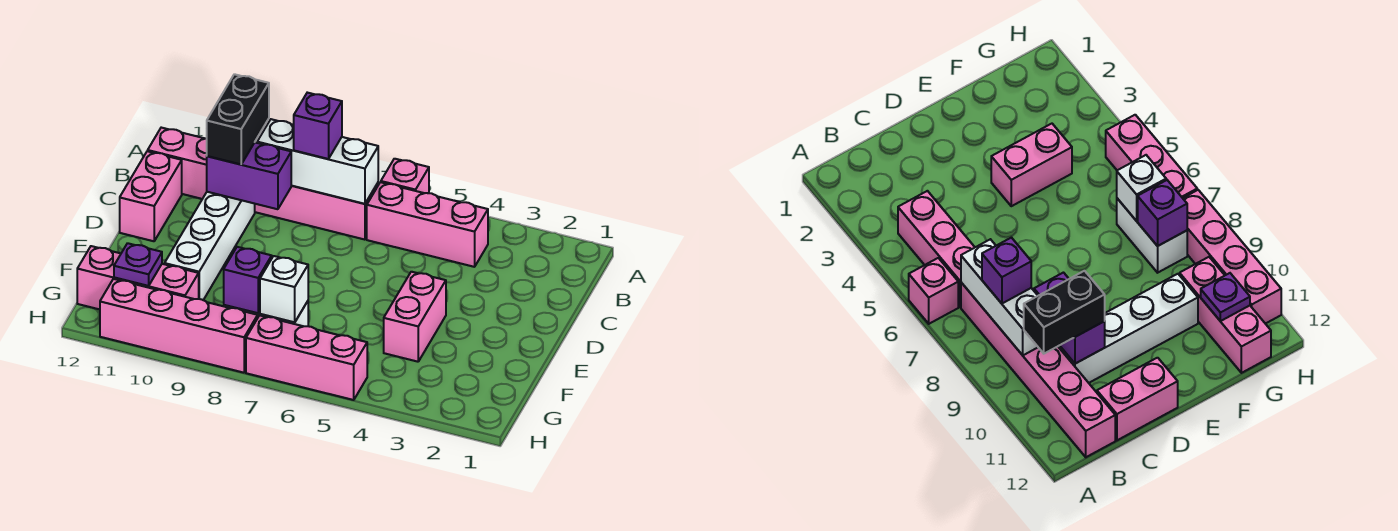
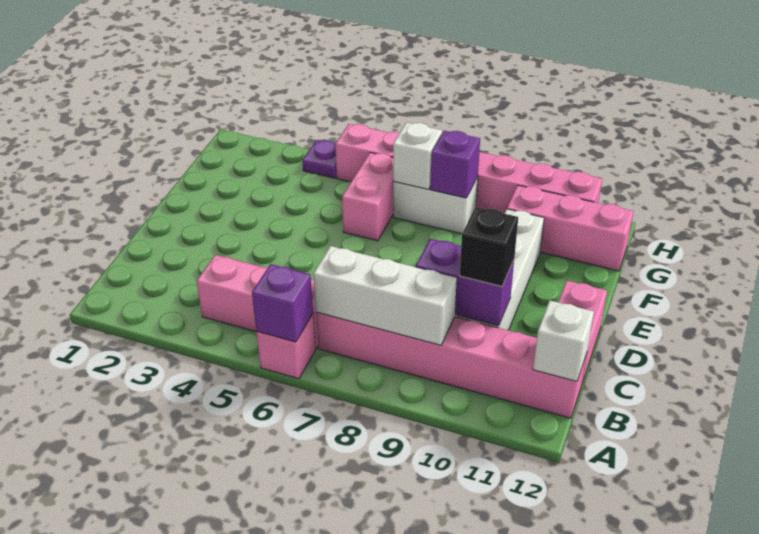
purple 1x1 brick [294,93,342,159] -> purple 1x1 brick moved to [252,264,313,342]
black 1x2 brick [207,74,269,164] -> black 1x1 brick [460,207,518,286]
none -> white 1x1 brick [533,301,594,381]
pink 1x2 brick [384,272,446,362] -> pink 1x2 brick moved to [342,153,393,241]
purple 1x1 plate [114,243,162,286] -> purple 1x1 plate moved to [302,140,337,178]

